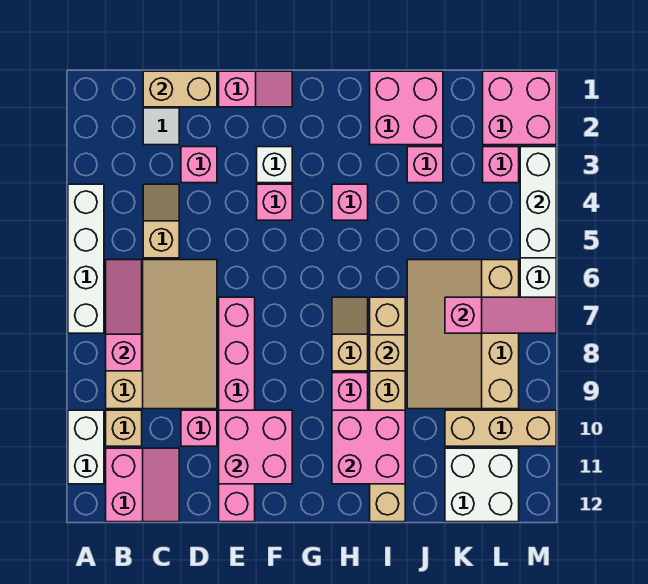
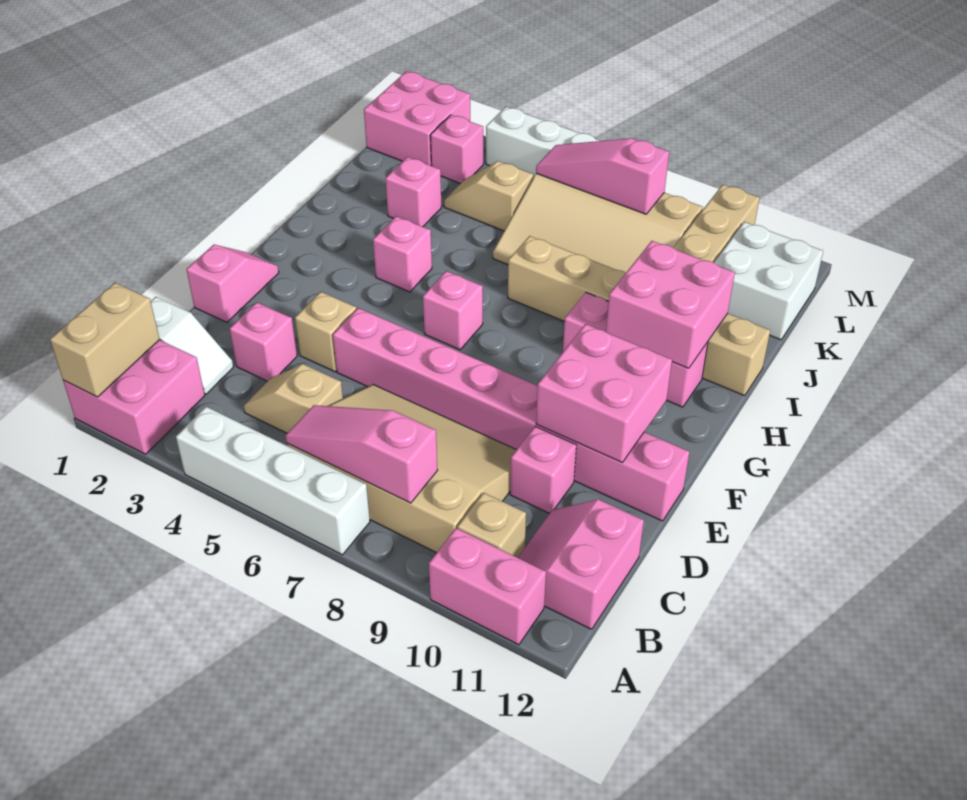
white 1x2 brick [68,410,104,484] -> pink 1x2 brick [429,528,546,645]
pink 2x2 slope [106,448,179,522] -> pink 2x2 slope turned to [518,499,644,629]
tan 1x2 brick [143,71,217,107] -> tan 1x2 brick moved to [50,283,160,397]
pink 1x6 brick [219,297,255,522] -> pink 1x8 brick [333,308,689,521]
white 1x1 brick [257,147,292,183] -> none
pink 1x1 brick [257,184,292,220] -> pink 1x1 brick moved to [423,271,483,350]
tan 1x2 slope [332,297,368,371] -> tan 1x2 slope moved to [444,161,533,231]
pink 2x2 brick [370,71,443,145] -> pink 2x2 brick moved to [63,340,205,454]
tan 1x1 brick [370,335,405,371] -> tan 1x1 brick moved to [295,292,357,372]
pink 1x3 slope [445,297,556,333] -> pink 1x3 slope turned to [536,138,669,214]
white 1x3 brick [520,147,556,258] -> none

